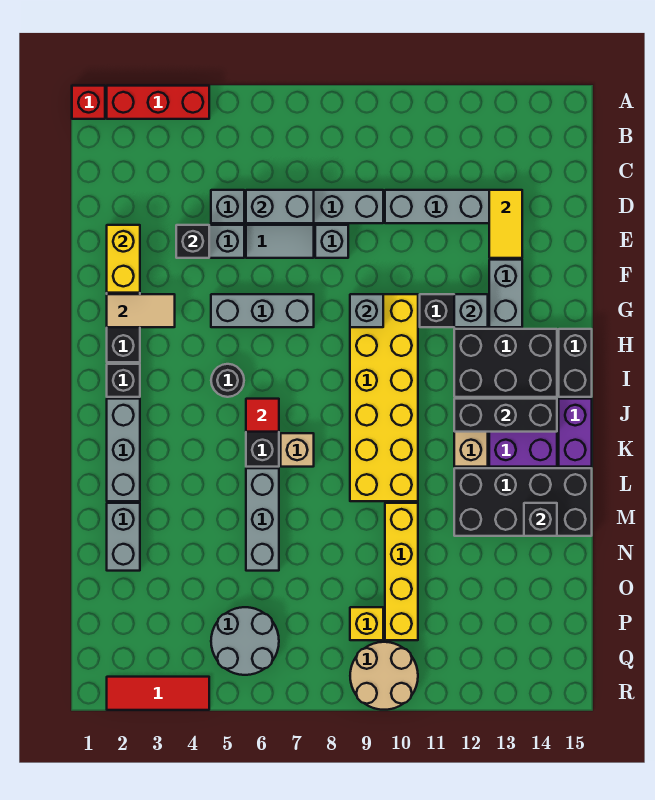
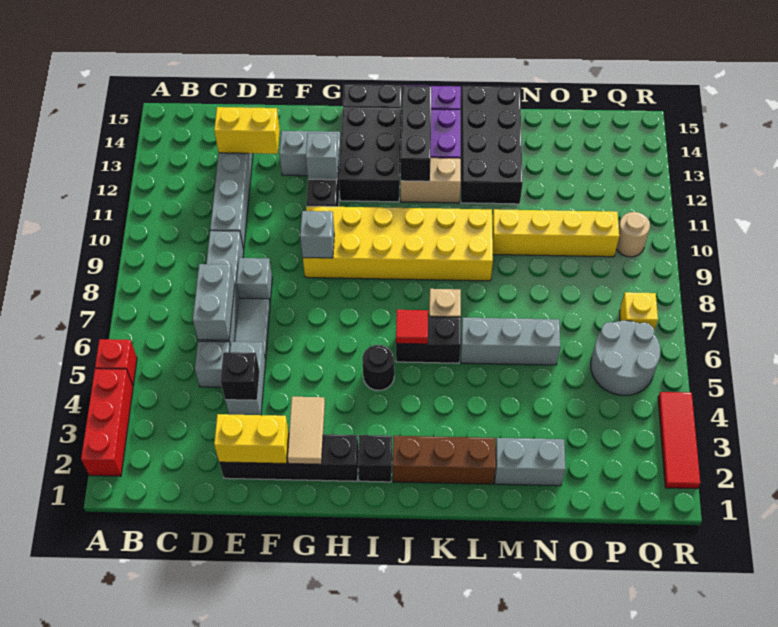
red 1x1 brick [72,86,105,119] -> red 1x1 brick moved to [95,339,137,385]
yellow 1x2 tile [489,190,522,258] -> yellow 1x2 brick [214,107,280,154]
grey 1x3 brick [211,294,314,327] -> none
grey 1x3 brick [107,399,140,501] -> brown 1x3 brick [393,436,496,484]
black 1x1 brick [524,503,557,536] -> none
yellow 1x1 brick [350,607,383,640] -> yellow 1x1 brick moved to [619,292,658,330]
tan 2x2 round brick [350,642,418,710] -> tan 1x1 round brick [616,212,650,257]

